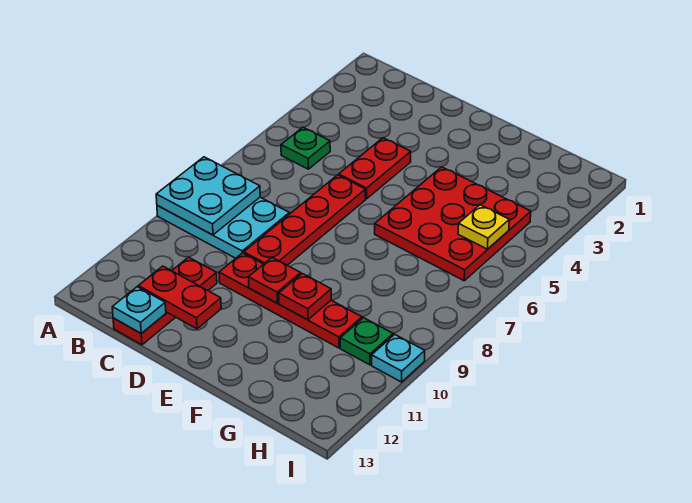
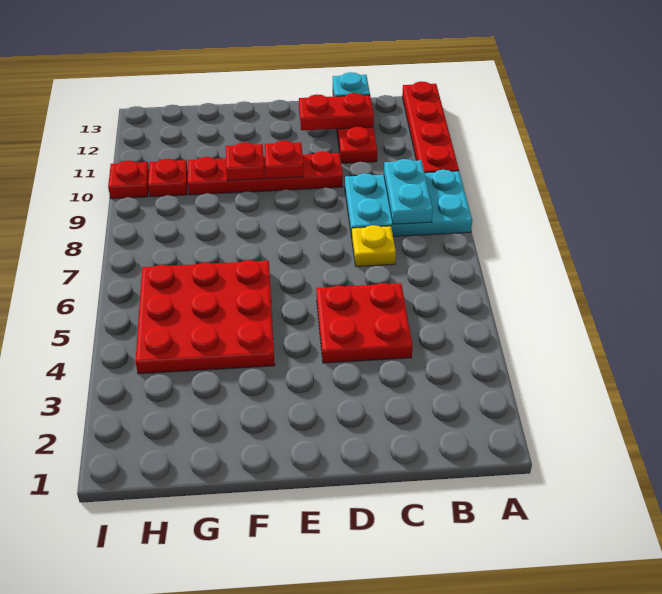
cyan 2x2 plate [156,157,260,235] -> cyan 1x2 plate [384,159,433,224]
green 1x1 plate [281,127,330,169] -> none
red 1x2 plate [339,138,411,199] -> red 2x2 plate [316,283,413,363]
red 1x4 plate [244,175,365,265] -> red 1x4 plate moved to [402,82,459,173]
yellow 1x1 plate [458,205,509,249] -> yellow 1x1 plate moved to [352,225,396,266]
green 1x1 plate [340,318,393,365] -> red 1x1 plate [148,159,188,197]
cyan 1x1 plate [372,335,425,382] -> red 1x1 plate [108,161,149,199]

